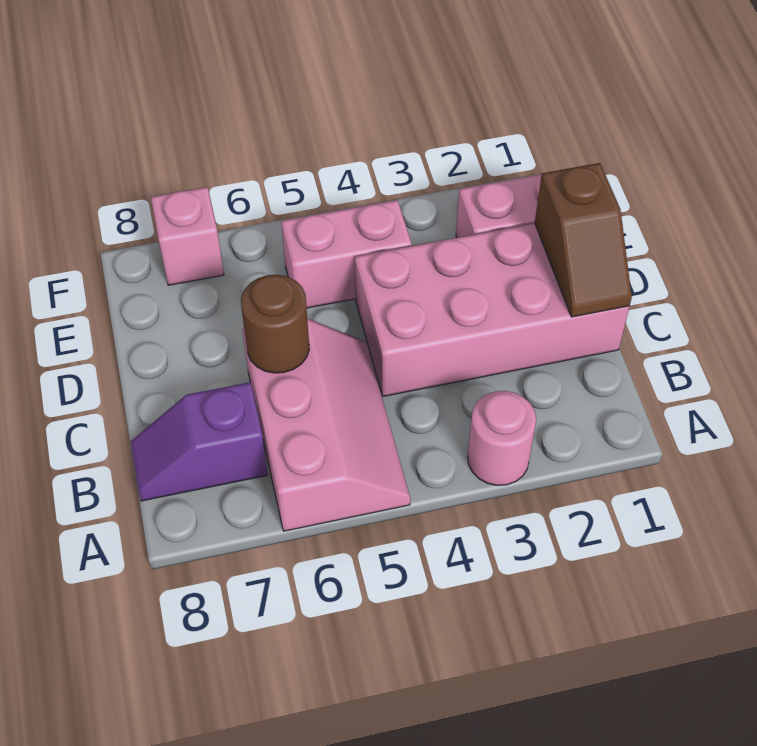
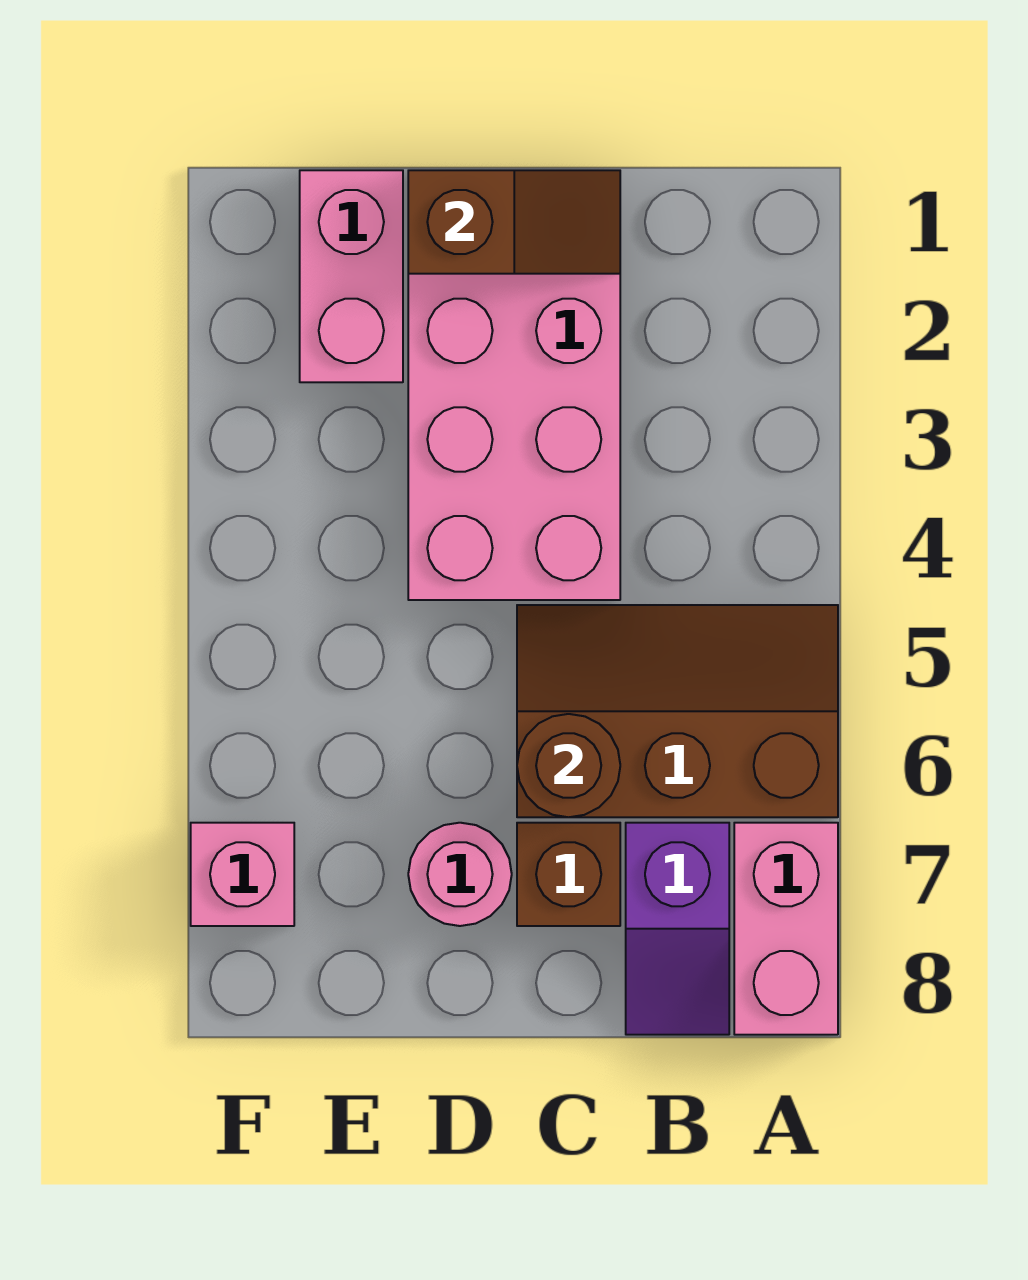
pink 1x1 round brick [468,391,536,485] -> pink 1x1 round brick moved to [408,823,512,926]
pink 2x3 slope [242,319,410,531] -> brown 2x3 slope [517,605,838,817]
none -> brown 1x1 brick [517,823,620,926]
pink 1x2 brick [281,200,412,308] -> pink 1x2 brick moved to [734,823,838,1035]

